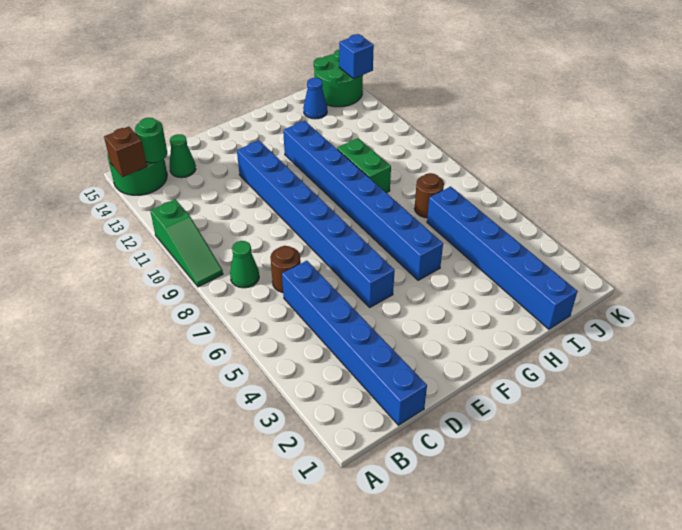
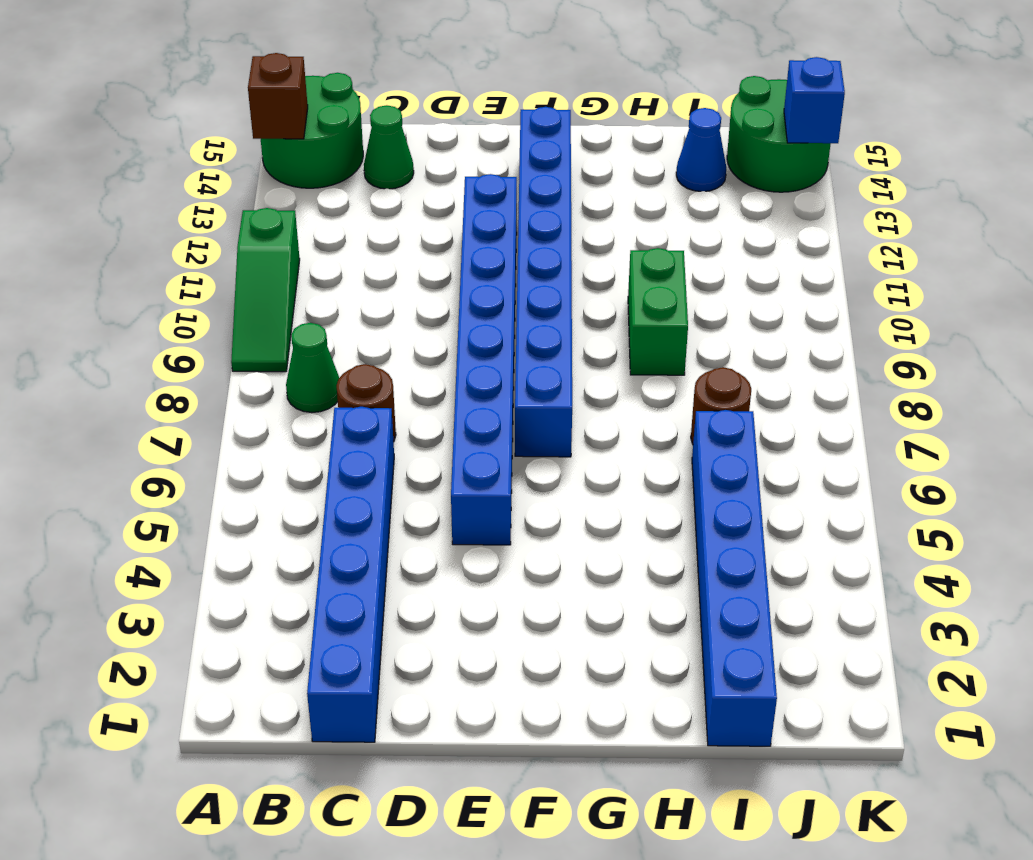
green 1x1 round brick [135,118,167,163] -> none
blue 1x8 brick [283,121,443,280] -> blue 1x8 brick moved to [515,107,572,457]

